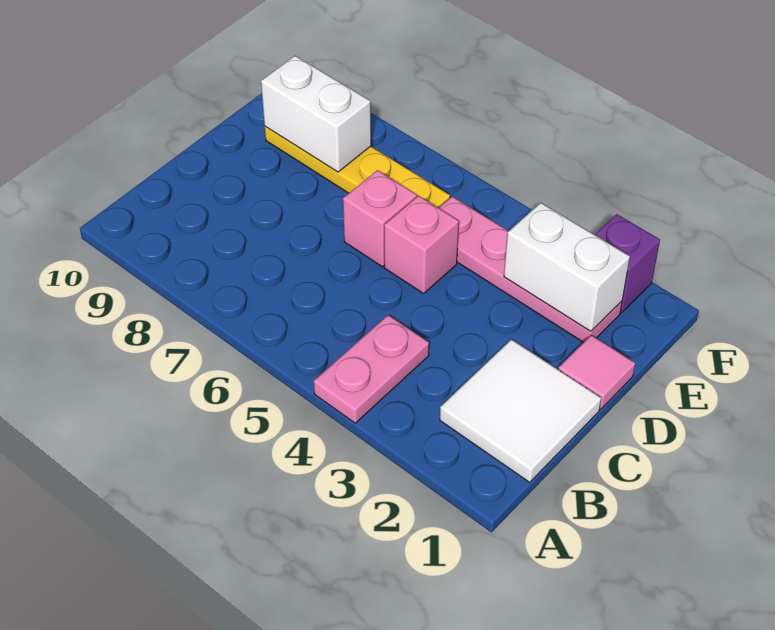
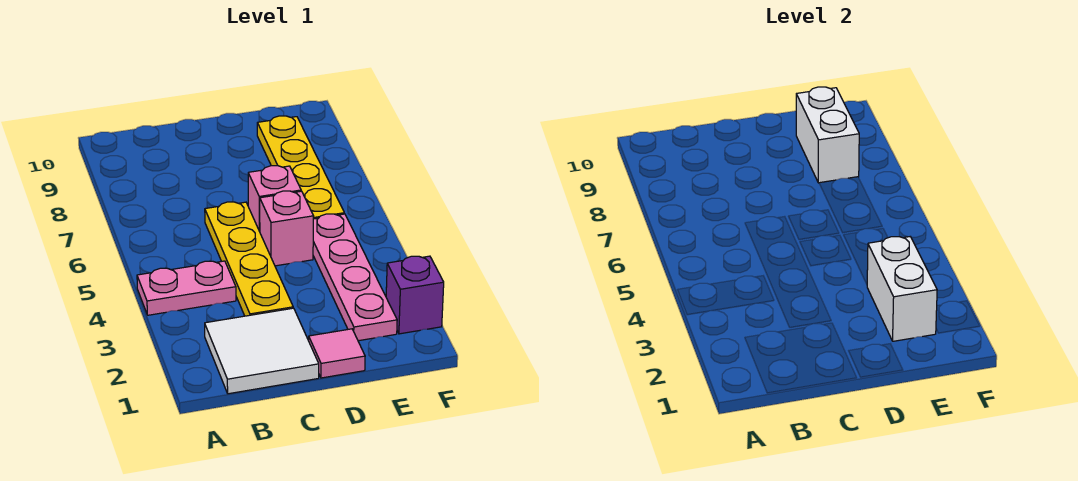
none -> yellow 1x4 plate [205,202,293,316]

